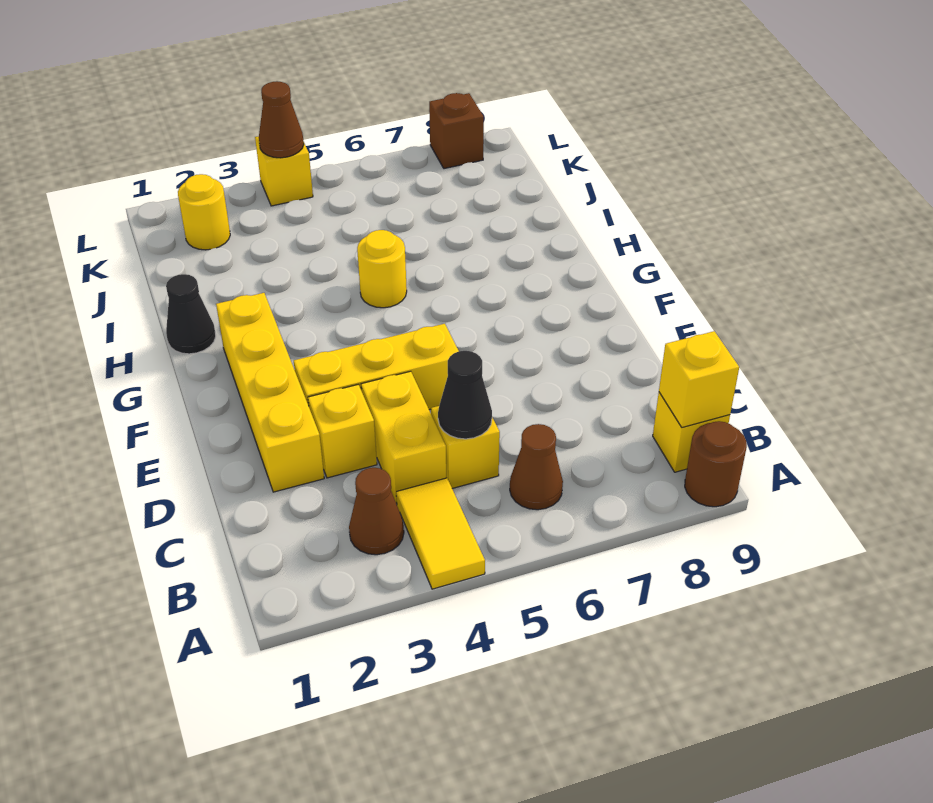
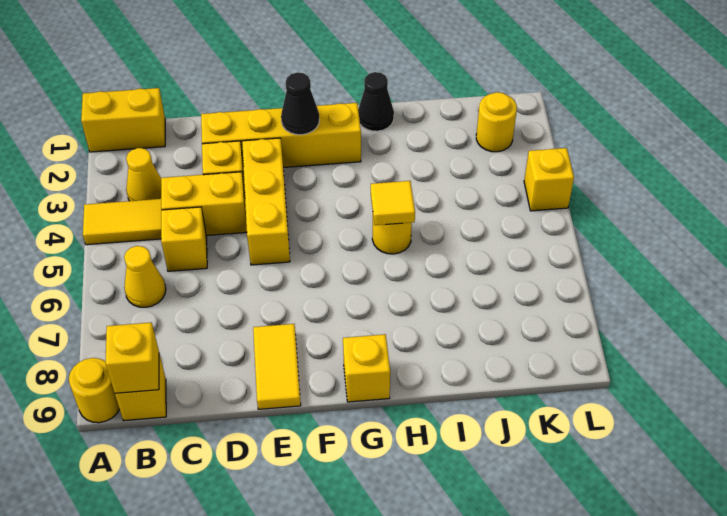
none -> yellow 1x2 brick [81,88,165,152]
brown 1x1 round brick [685,421,747,507] -> yellow 1x1 round brick [69,358,120,423]
brown 1x1 cone [349,468,404,555] -> yellow 1x1 cone [126,148,161,201]
brown 1x1 cone [510,424,563,510] -> yellow 1x1 cone [124,246,166,307]
black 1x1 cone [438,351,492,439] -> black 1x1 cone moved to [281,72,319,135]
none -> yellow 1x2 tile [253,324,301,409]
none -> yellow 1x1 brick [343,334,390,402]
none -> yellow 1x1 tile [371,181,415,225]
brown 1x1 cone [259,81,304,158] -> none
brown 1x1 brick [429,93,484,169] -> none

